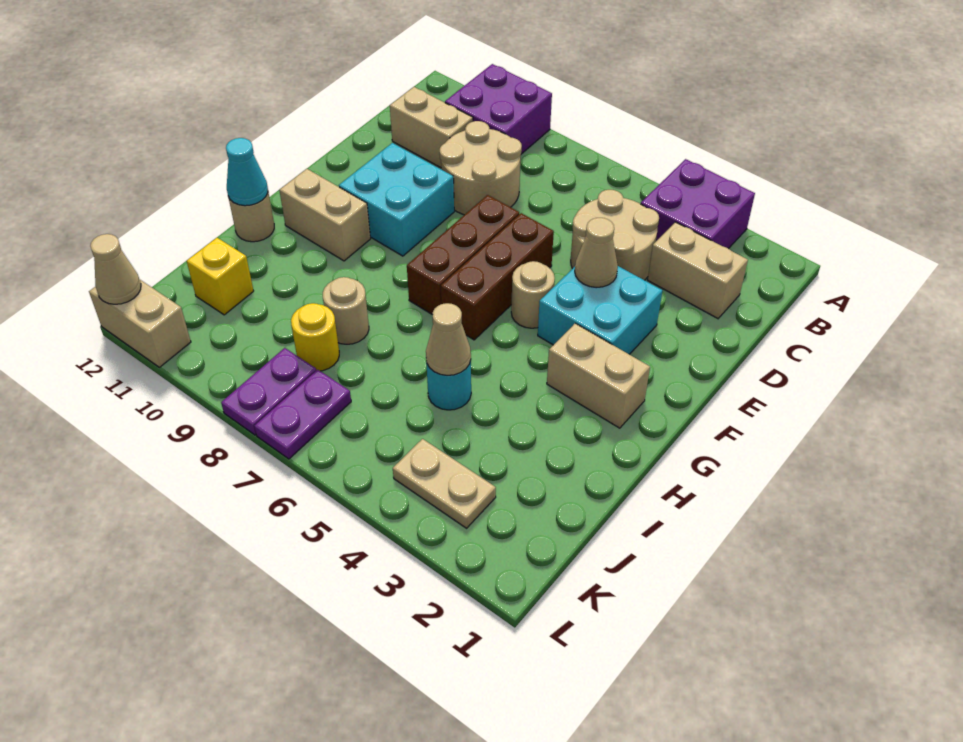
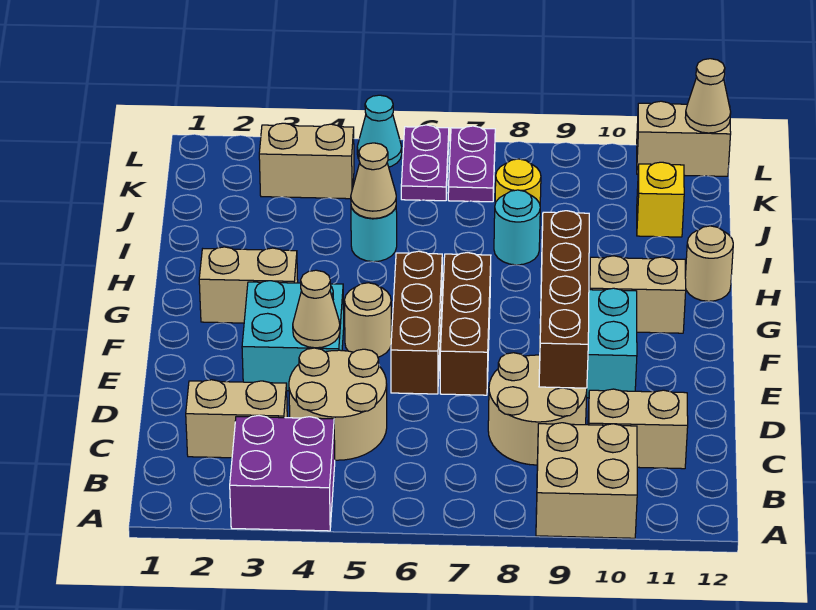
purple 2x2 brick [445,64,552,154] -> tan 2x2 brick [536,423,637,538]
none -> brown 1x4 brick [539,211,589,388]
cyan 1x1 cone [226,138,268,206] -> cyan 1x1 cone moved to [357,95,402,167]
tan 1x1 round brick [323,277,369,344] -> cyan 1x1 round brick [494,190,540,265]
tan 1x2 plate [393,439,496,528] -> tan 1x2 brick [259,123,354,199]
purple 1x2 plate [221,348,316,435] -> purple 1x2 plate moved to [401,125,449,201]

